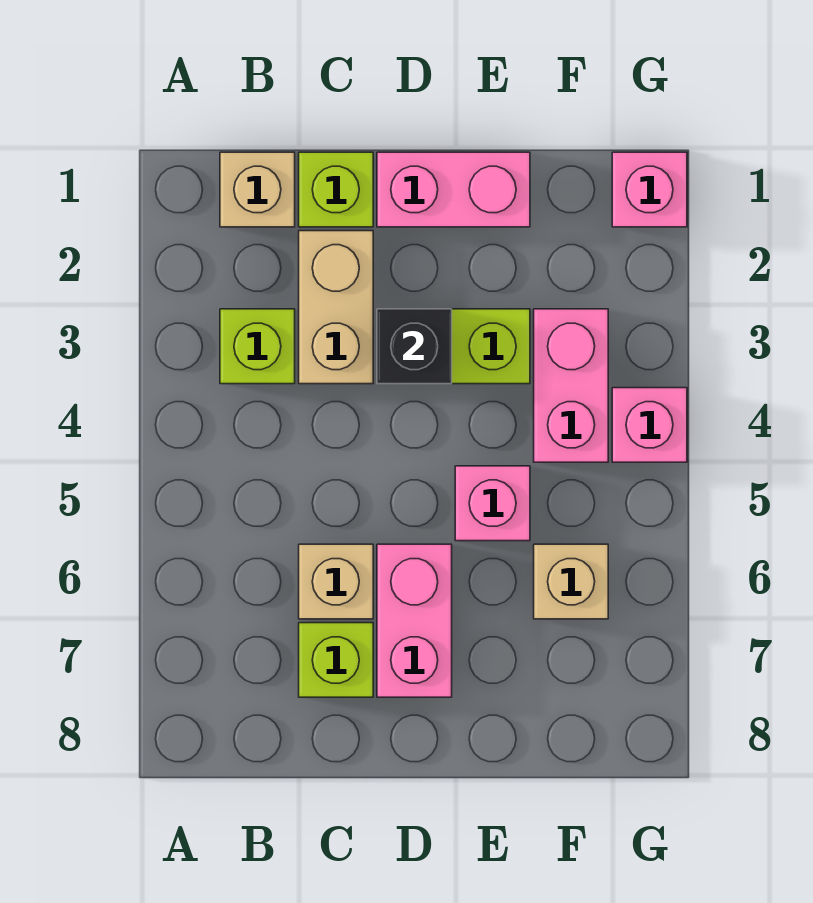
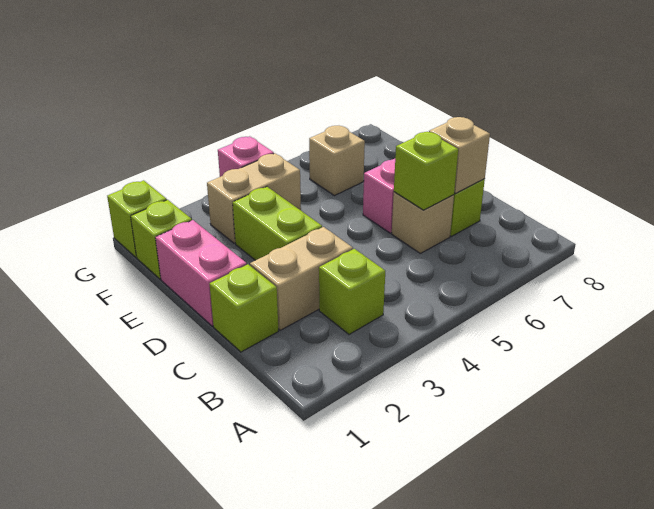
tan 1x1 brick [220,152,295,227] -> tan 1x1 brick moved to [429,117,490,193]
none -> lime 1x1 brick [394,132,458,210]
black 1x1 brick [377,309,452,384] -> none
pink 1x1 brick [455,466,530,541] -> none
none -> lime 1x1 brick [131,200,192,279]
pink 1x2 brick [534,309,608,462] -> tan 1x2 brick [207,153,301,243]
pink 1x1 brick [612,152,687,227] -> lime 1x1 brick [107,180,167,257]

